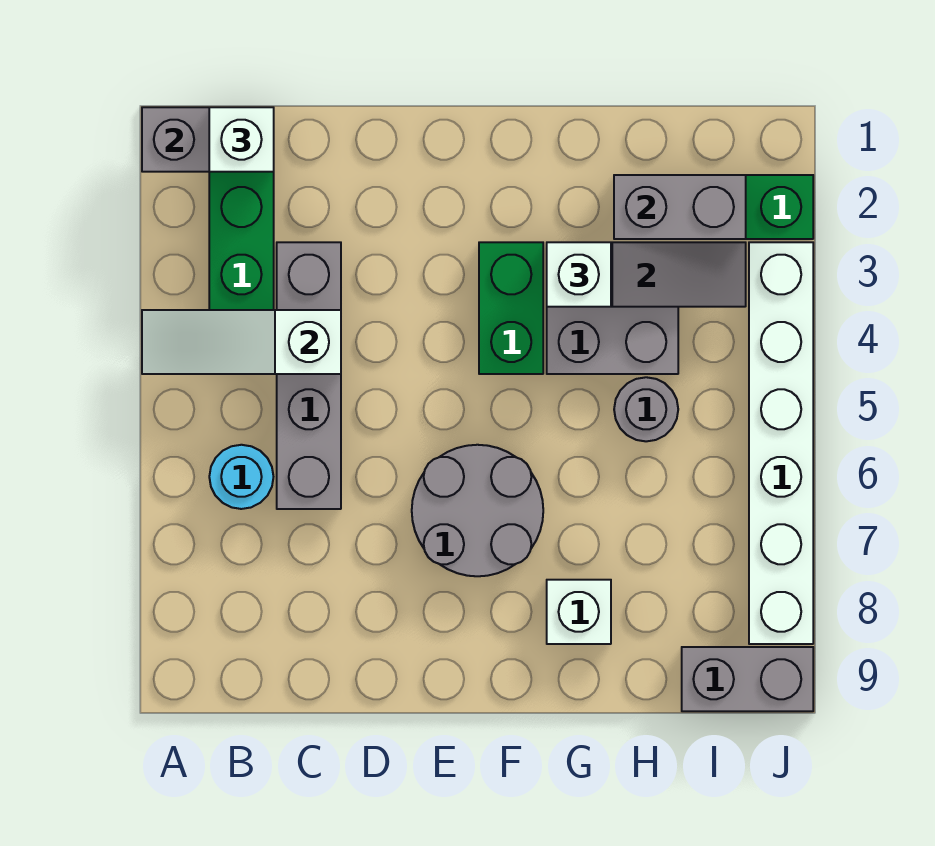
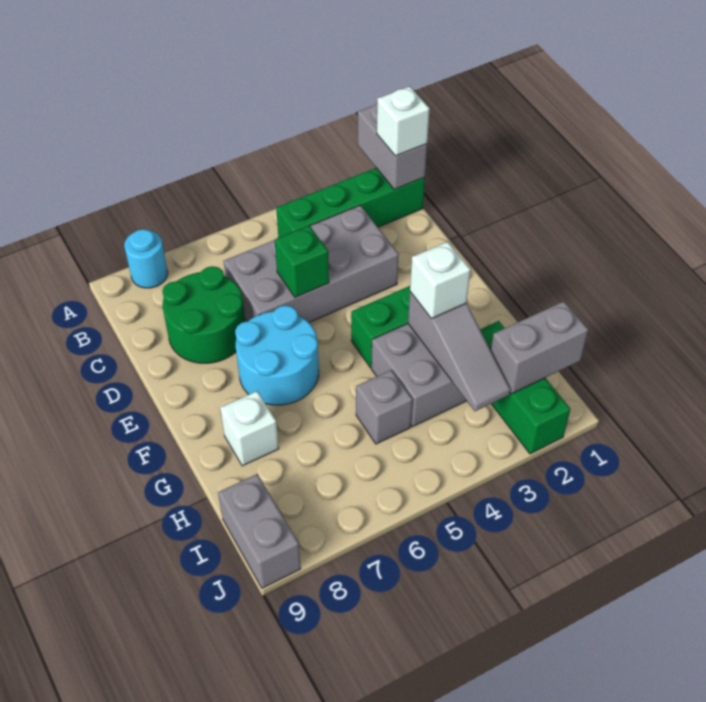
white 1x3 slope [142,310,341,374] -> none
cyan 1x1 round brick [209,445,273,509] -> cyan 1x1 round brick moved to [124,229,168,288]
grey 1x4 brick [277,242,341,509] -> grey 2x4 brick [223,205,399,322]
none -> green 2x2 round brick [162,266,245,363]
none -> green 1x1 brick [275,225,329,297]
grey 2x2 round brick [412,445,543,576] -> cyan 2x2 round brick [235,305,319,405]
grey 1x2 brick [614,175,746,239] -> grey 1x2 brick turned to [491,301,588,394]
grey 1x1 round brick [614,377,678,441] -> grey 1x1 brick [356,370,413,444]
white 1x6 brick [749,242,813,644] -> none

